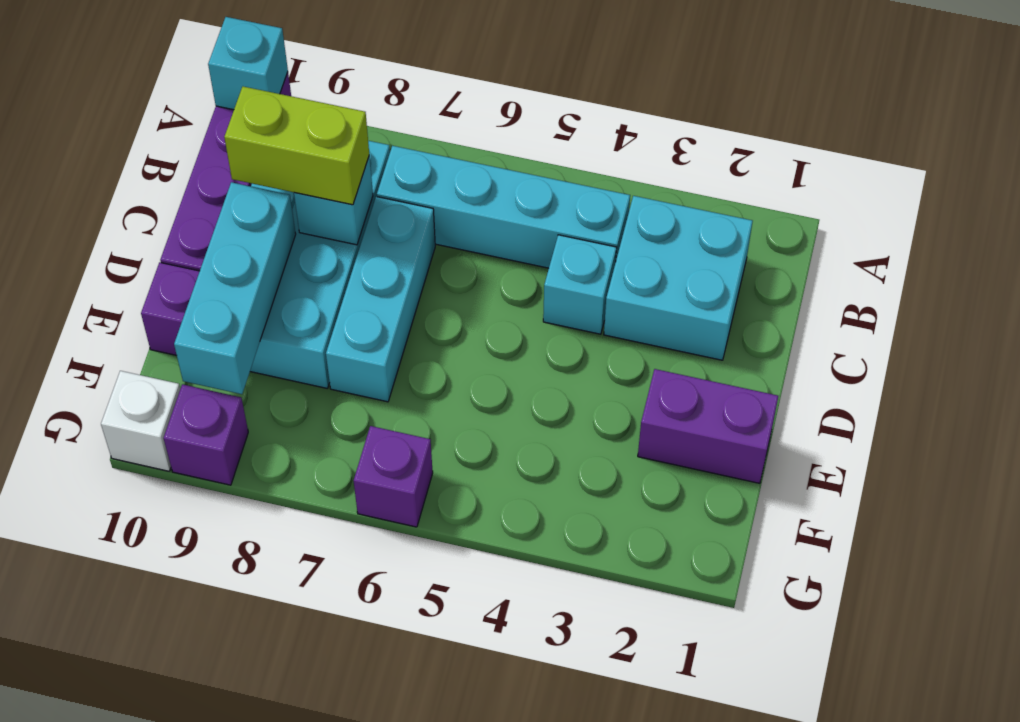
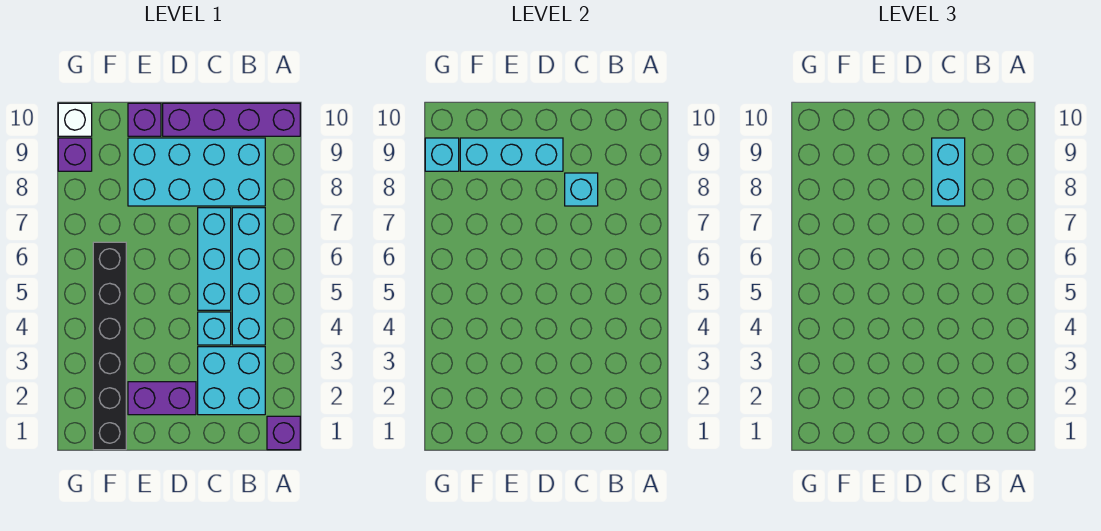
cyan 1x1 brick [208,17,288,110] -> cyan 1x1 brick moved to [425,138,459,171]
cyan 1x3 brick [326,197,435,402] -> cyan 1x3 brick turned to [198,208,231,310]
lime 1x2 brick [224,87,369,205] -> cyan 1x2 brick [932,138,965,206]
purple 1x2 brick [638,369,778,483] -> purple 1x2 brick turned to [128,382,196,415]
none -> black 1x6 brick [93,242,126,450]
purple 1x1 brick [354,426,433,527] -> purple 1x1 brick moved to [267,416,300,450]

